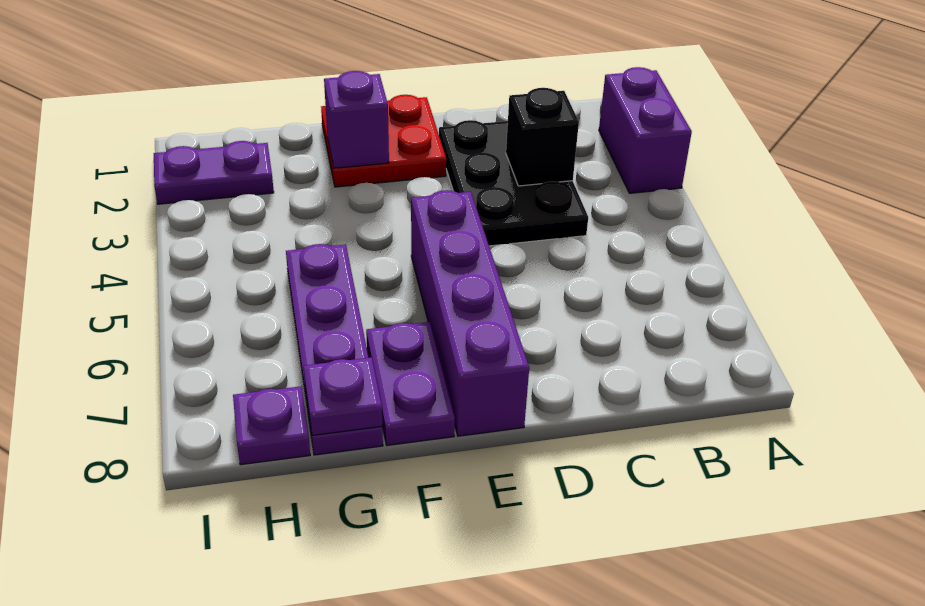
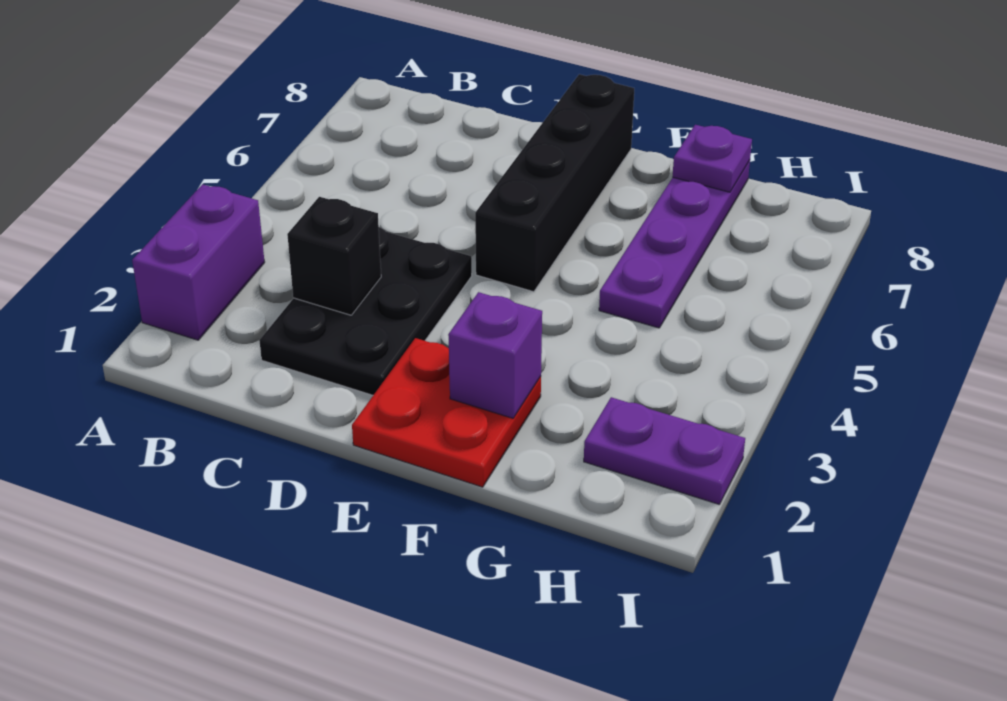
purple 1x4 brick [411,190,529,436] -> black 1x4 brick [475,74,634,292]
purple 1x2 plate [366,322,455,445] -> none
purple 1x1 plate [233,386,310,465] -> none

